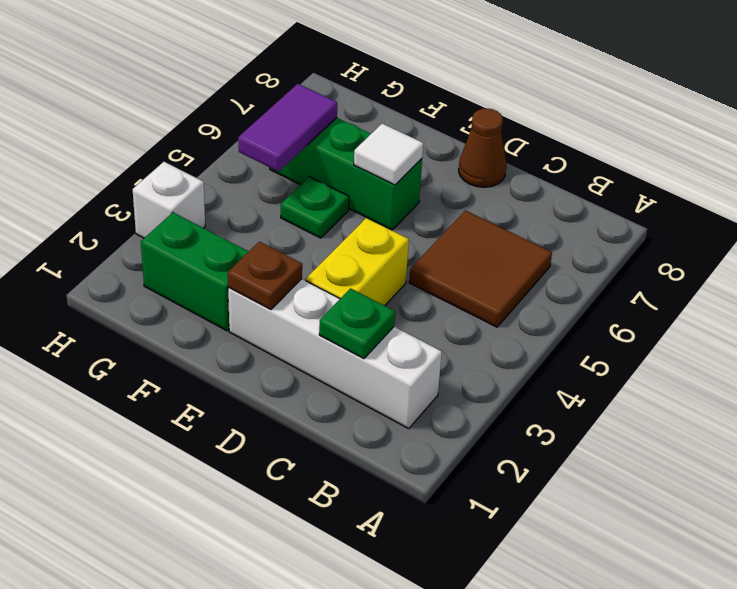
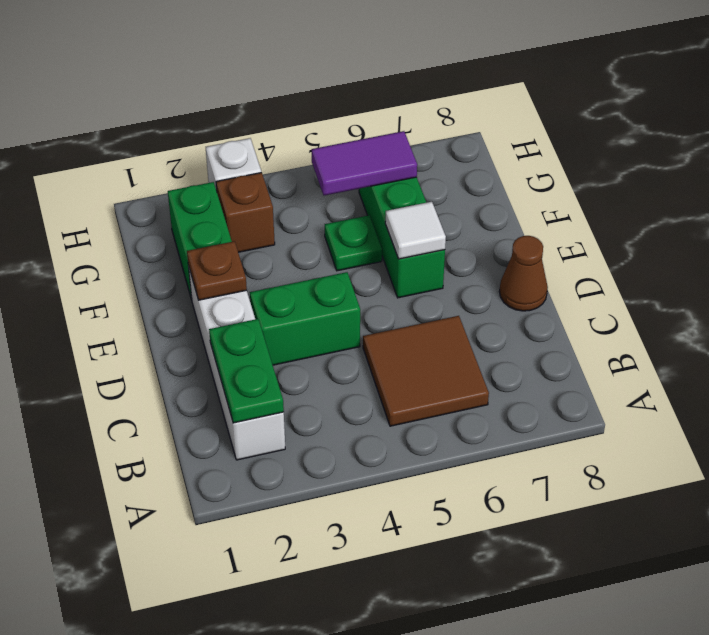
green 1x1 plate [319,288,395,359] -> green 1x2 plate [209,319,284,423]
yellow 1x2 brick [306,218,409,306] -> green 1x2 brick [250,272,360,365]
none -> brown 1x1 brick [216,173,275,252]

